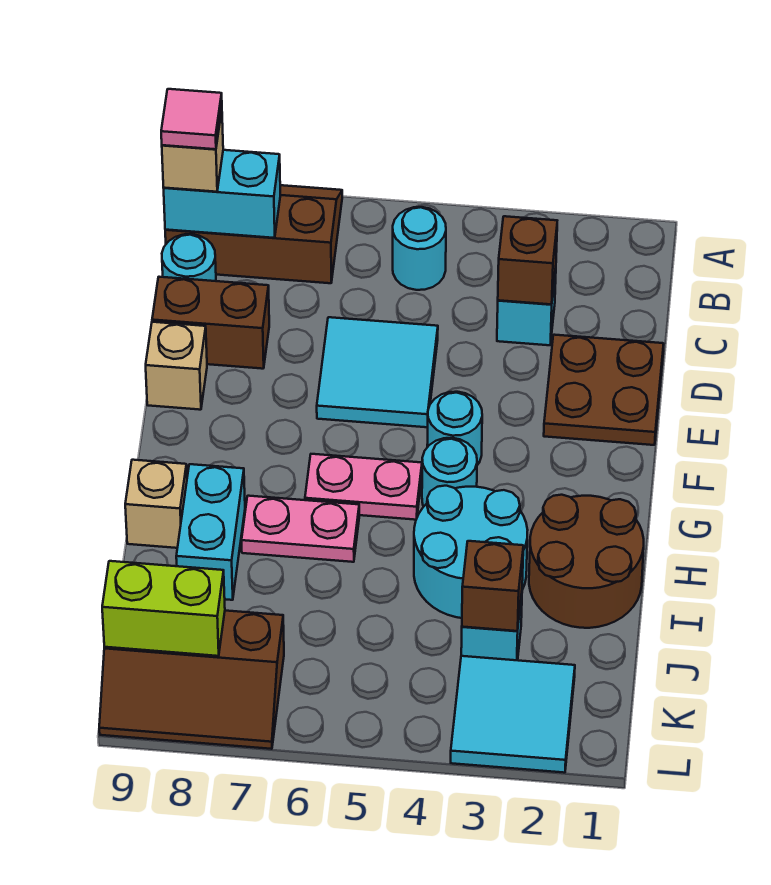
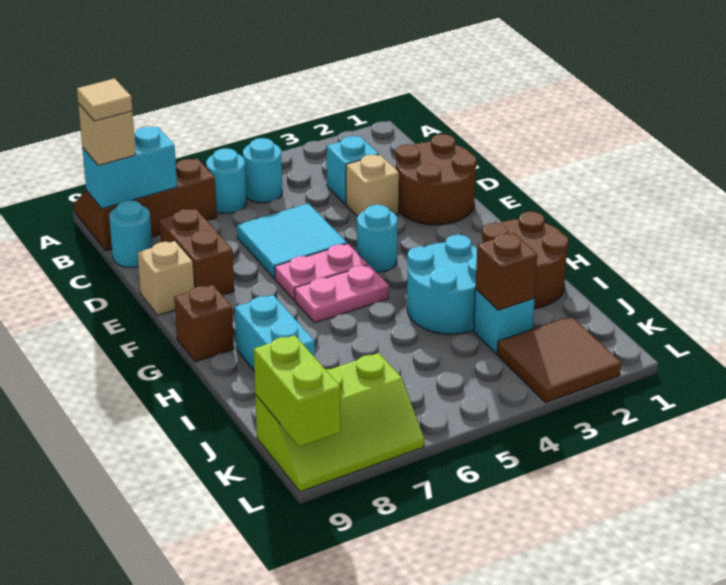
pink 1x1 tile [161,89,222,149] -> tan 1x1 tile [77,78,132,121]
brown 1x1 brick [498,216,557,304] -> brown 1x1 brick moved to [174,285,234,362]
brown 2x2 plate [544,335,664,445] -> brown 2x2 round brick [396,134,477,225]
brown 1x2 brick [152,277,269,369] -> brown 1x2 brick turned to [159,209,234,295]
cyan 1x1 round brick [422,438,477,507] -> cyan 1x1 round brick moved to [206,148,246,213]
pink 1x2 plate [242,496,359,562] -> pink 1x2 plate moved to [275,244,368,300]
tan 1x1 brick [125,460,187,548] -> tan 1x1 brick moved to [346,155,399,216]
cyan 2x2 tile [451,656,575,773] -> brown 2x2 tile [497,316,621,403]
brown 2x3 slope [99,611,284,749] -> lime 2x3 slope [255,353,424,492]
lime 1x2 brick [102,561,225,656] -> lime 1x2 brick turned to [254,335,341,447]

